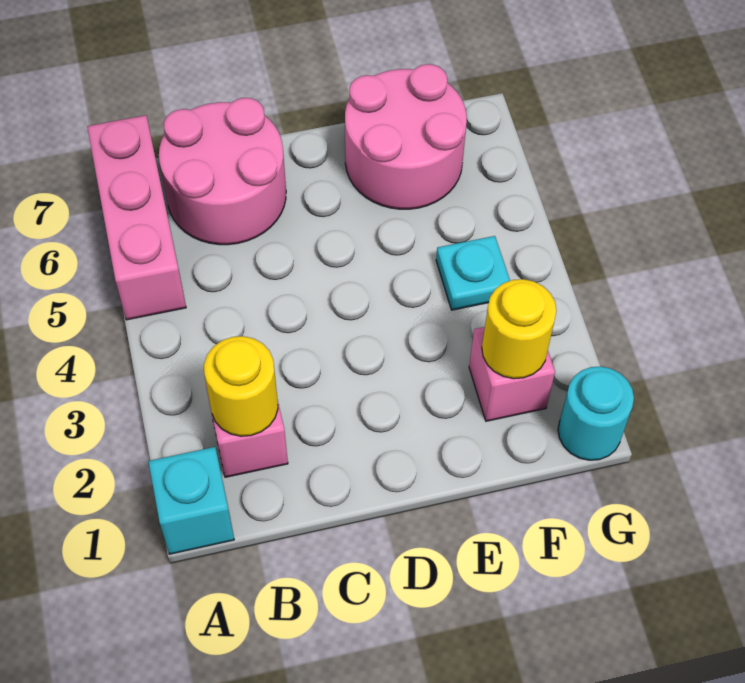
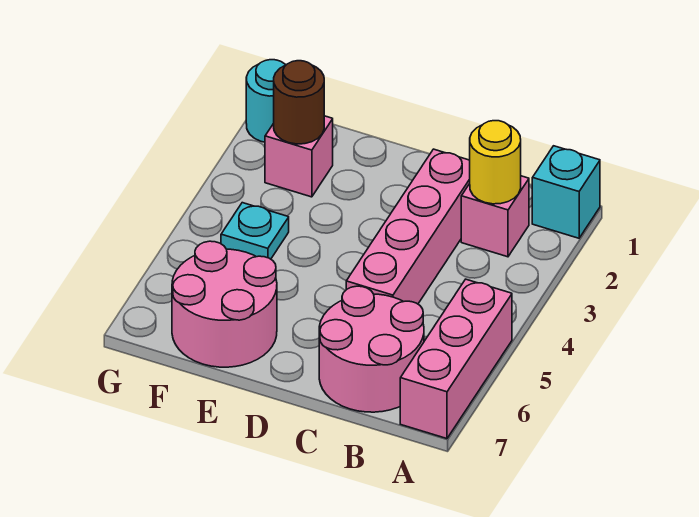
none -> pink 1x4 brick [346,149,470,304]
yellow 1x1 round brick [482,279,557,379] -> brown 1x1 round brick [274,61,324,144]

